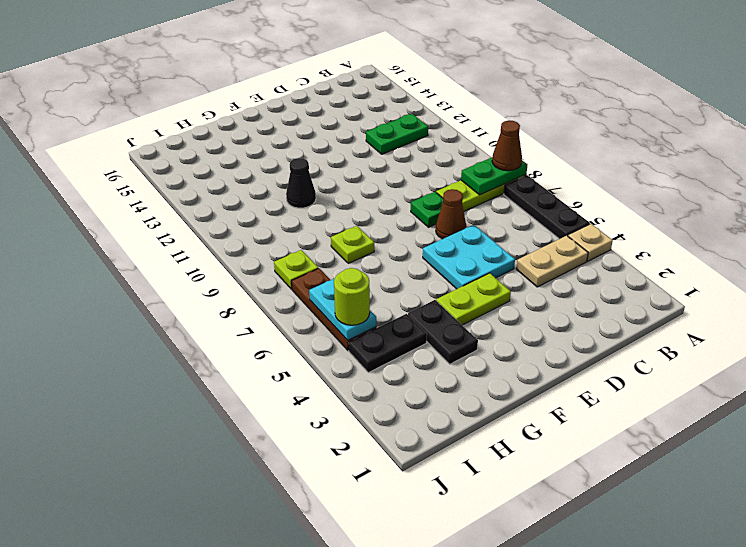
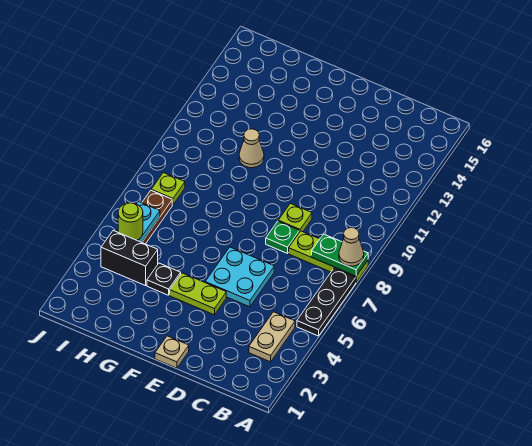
tan 1x1 plate [568,224,613,261] -> tan 1x1 plate moved to [155,336,189,368]
brown 1x1 cone [492,120,522,171] -> tan 1x1 cone [339,228,364,266]
tan 1x2 plate [516,236,588,287] -> tan 1x2 plate turned to [249,312,295,362]
green 1x2 plate [366,114,428,154] -> none
brown 1x1 cone [436,189,466,239] -> none
black 1x2 plate [408,300,478,364] -> black 1x1 plate [147,263,181,295]
lime 1x1 plate [331,226,374,263] -> lime 1x1 plate moved to [278,203,312,232]
black 1x1 cone [286,158,316,208] -> tan 1x1 cone [239,129,264,168]
black 1x2 plate [349,314,427,373] -> black 1x2 brick [101,231,158,286]

